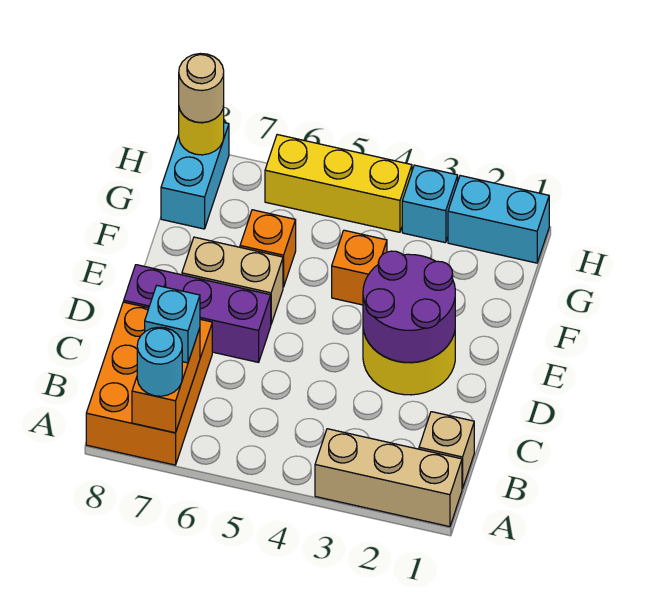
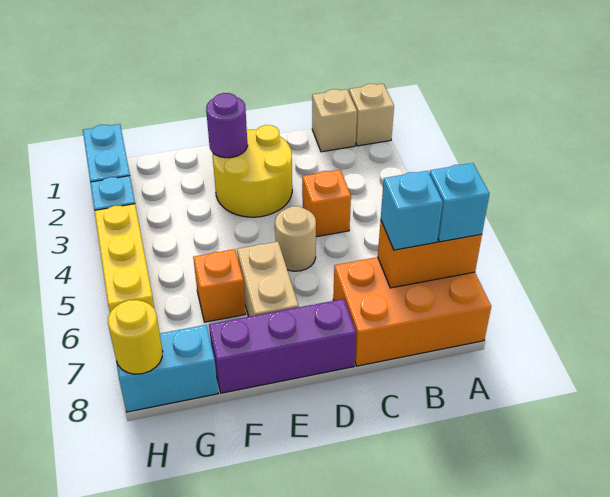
tan 1x3 brick [315,429,462,527] -> tan 1x1 brick [349,84,394,146]
cyan 1x1 round brick [137,327,182,396] -> cyan 1x1 brick [430,163,489,242]
purple 2x2 round brick [363,251,455,363] -> purple 1x1 round brick [206,93,248,158]
purple 1x3 brick [124,265,271,362] -> purple 1x3 brick turned to [209,299,356,393]
orange 1x1 brick [332,230,387,305] -> orange 1x1 brick moved to [302,170,351,237]
tan 1x1 round brick [179,53,224,123] -> tan 1x1 round brick moved to [275,206,316,271]

